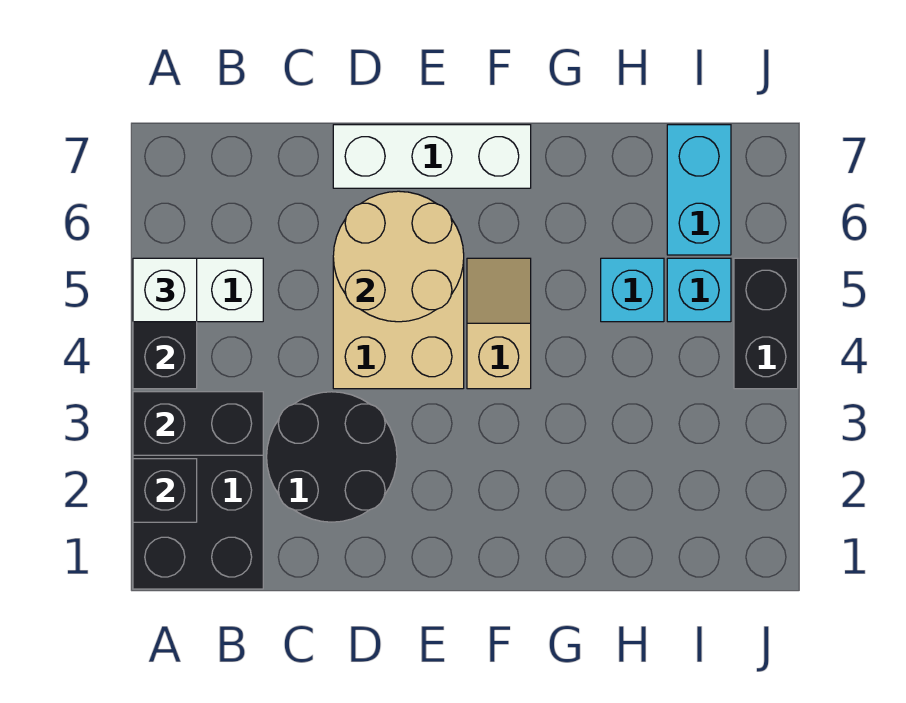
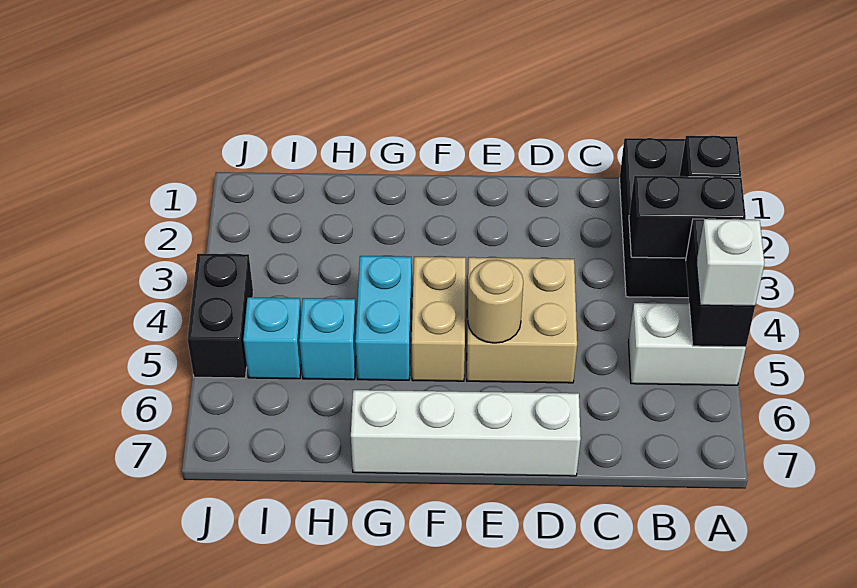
black 2x2 round brick [267,392,397,522] -> none
tan 2x2 round brick [333,191,464,322] -> tan 1x1 round brick [468,260,523,343]
white 1x3 brick [333,125,531,188] -> white 1x4 brick [351,390,581,476]
tan 1x2 slope [467,258,531,389] -> tan 1x2 brick [412,257,466,381]
cyan 1x2 brick [667,125,731,255] -> cyan 1x2 brick moved to [355,256,412,380]

